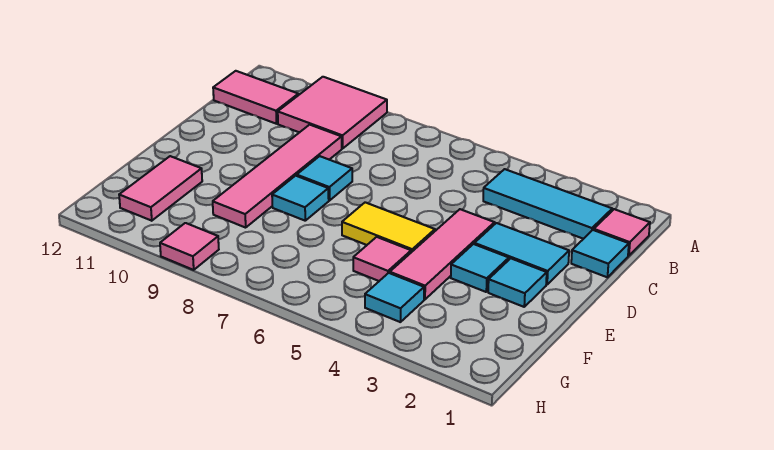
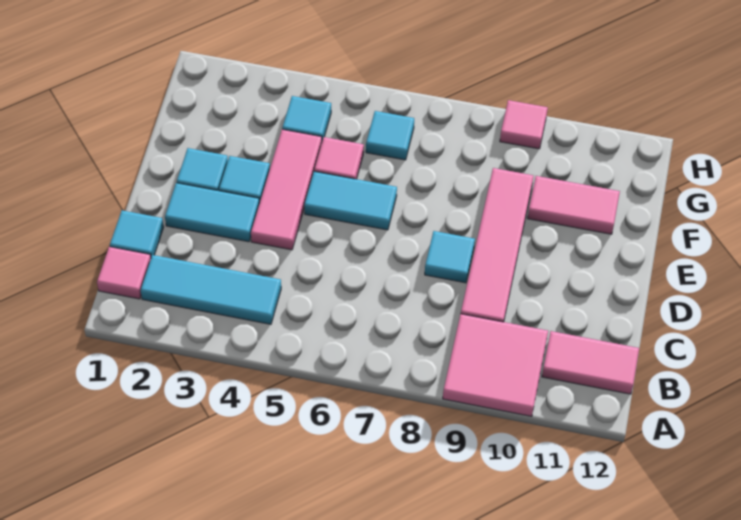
yellow 1x2 tile [342,202,435,252] -> cyan 1x2 tile [304,172,397,230]
cyan 1x1 tile [272,176,329,221] -> cyan 1x1 tile moved to [366,111,414,160]
pink 1x2 tile [119,156,202,221] -> pink 1x2 tile turned to [527,176,620,234]

